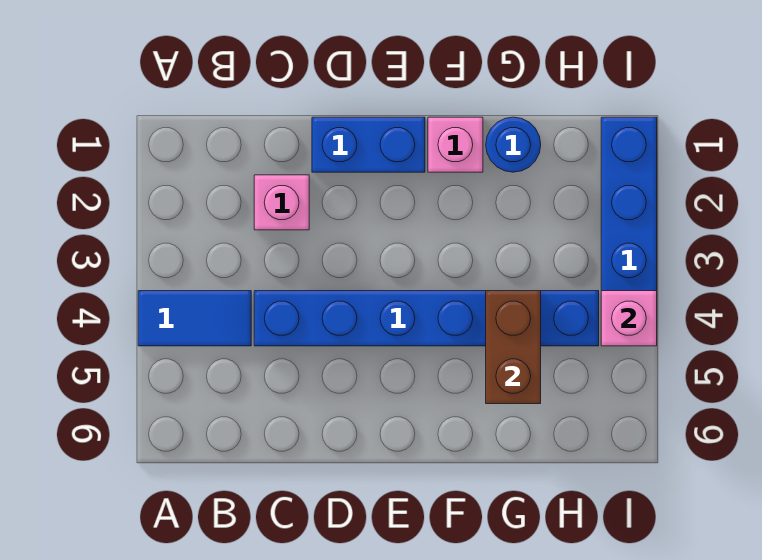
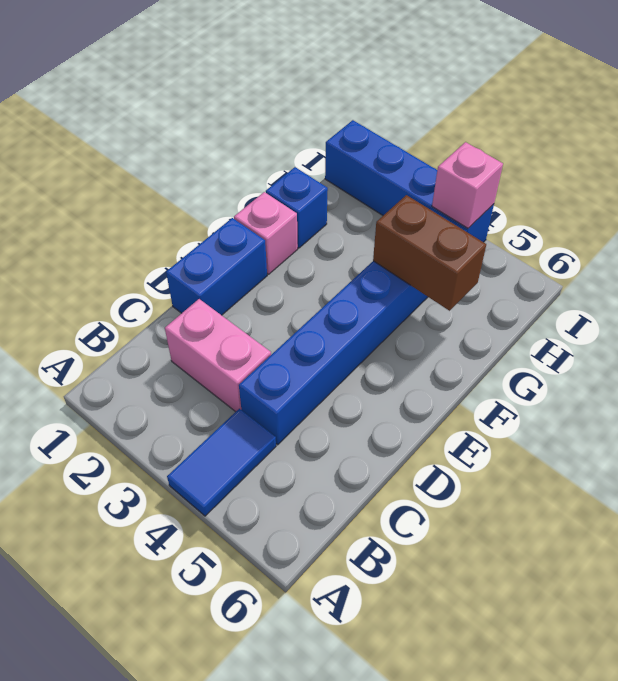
pink 1x1 brick [254,175,309,230] -> pink 1x2 brick [165,299,271,412]
blue 1x1 round brick [486,117,541,172] -> blue 1x1 brick [266,167,328,248]

